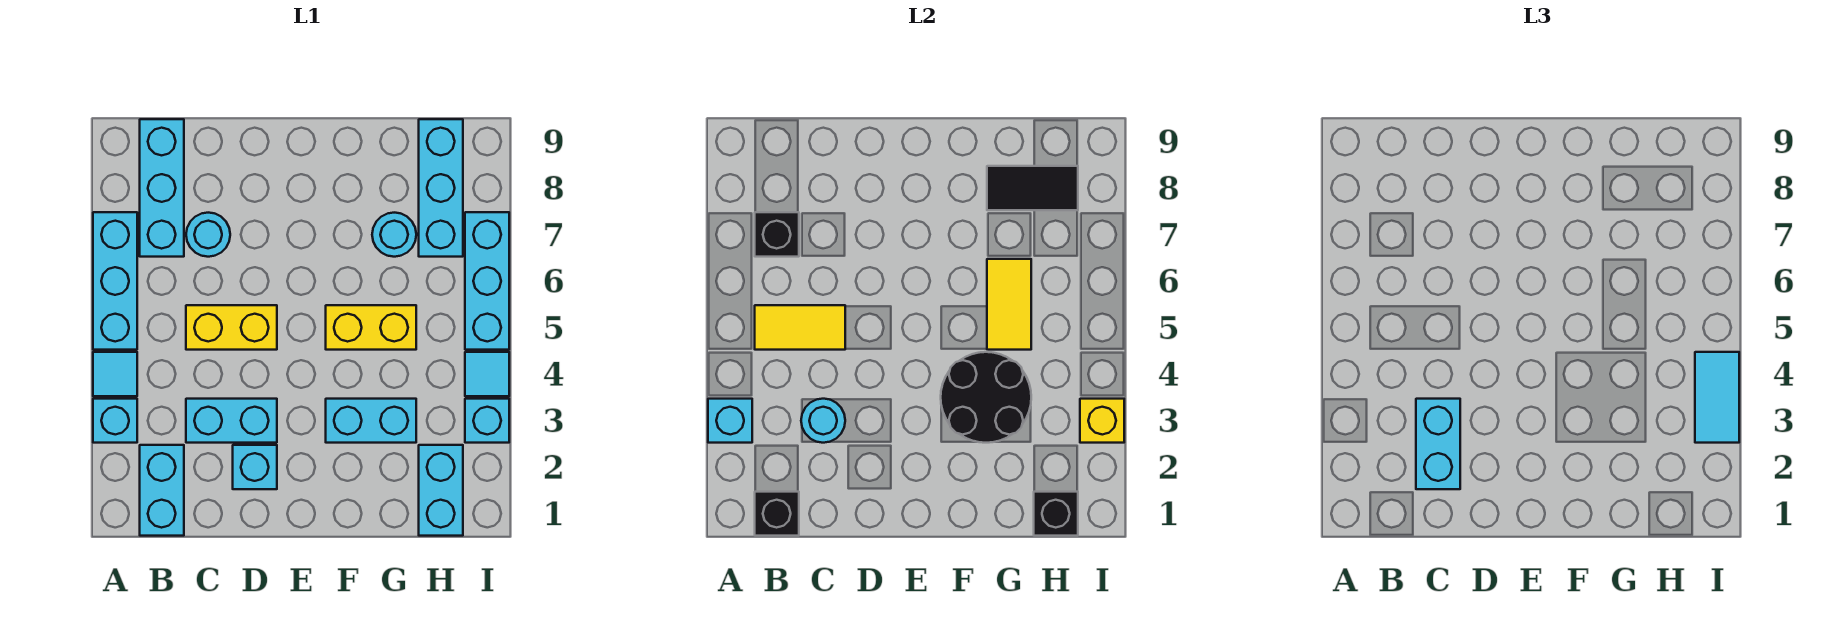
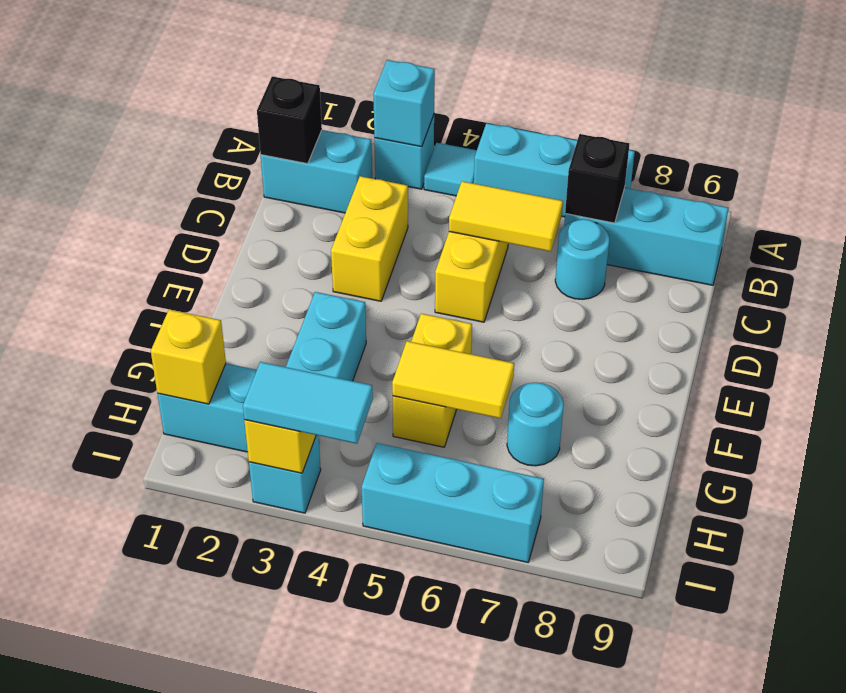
yellow 1x2 tile [755,305,845,350] -> yellow 1x2 tile turned to [449,181,563,251]
cyan 1x2 brick [1416,399,1460,489] -> none
cyan 1x2 brick [186,399,277,443] -> yellow 1x2 brick [331,176,408,301]
cyan 1x1 round brick [801,399,845,443] -> none
cyan 1x1 brick [233,445,277,489] -> none
black 2x2 round brick [941,352,1031,443] -> none
black 1x2 tile [987,166,1078,210] -> none
black 1x1 brick [1034,492,1078,536] -> yellow 1x1 brick [151,310,226,404]
cyan 1x3 brick [419,119,463,257] -> none
cyan 1x1 tile [465,352,509,396] -> none

